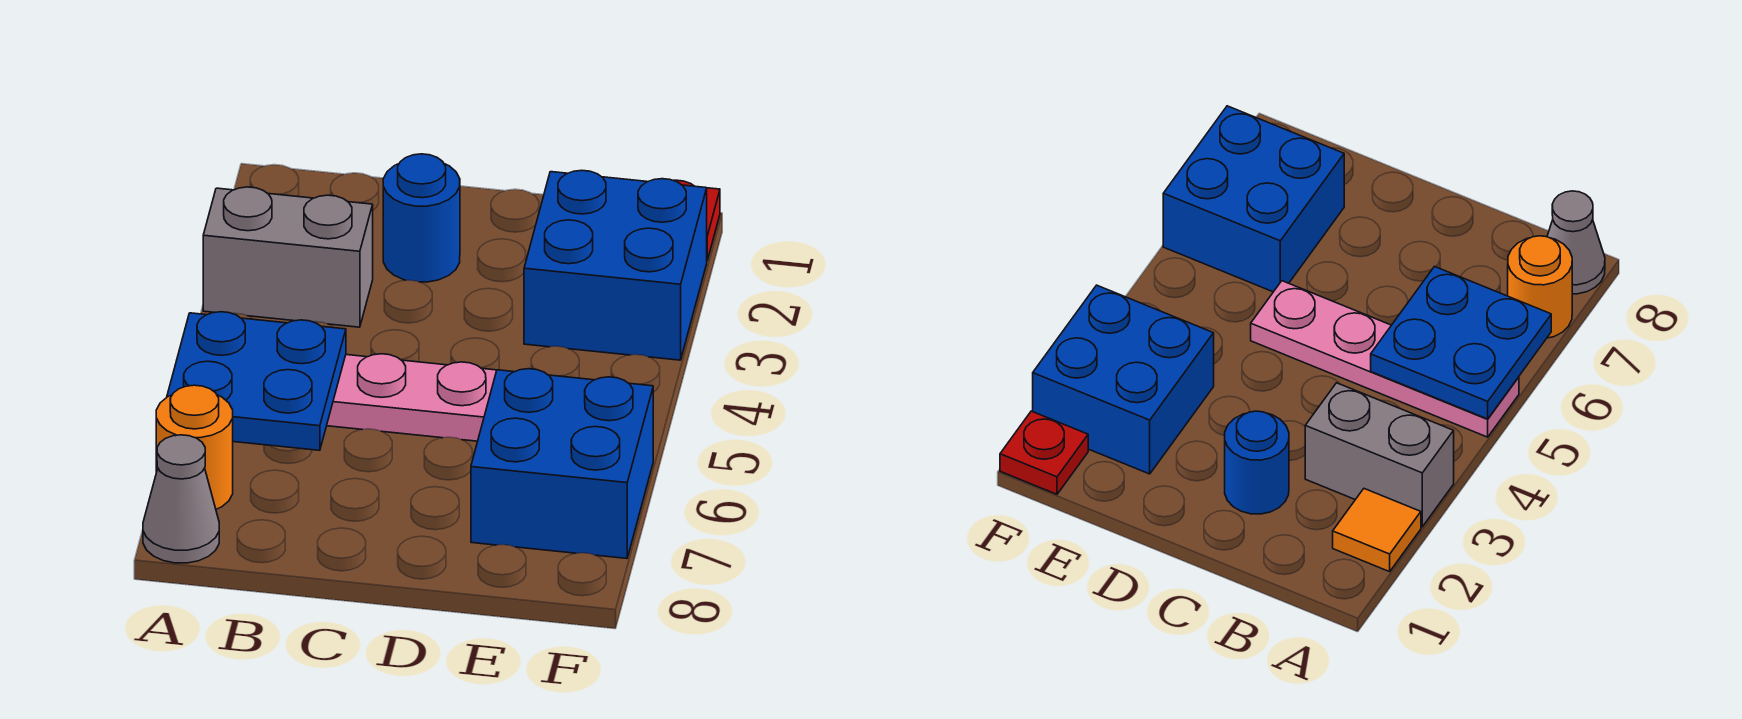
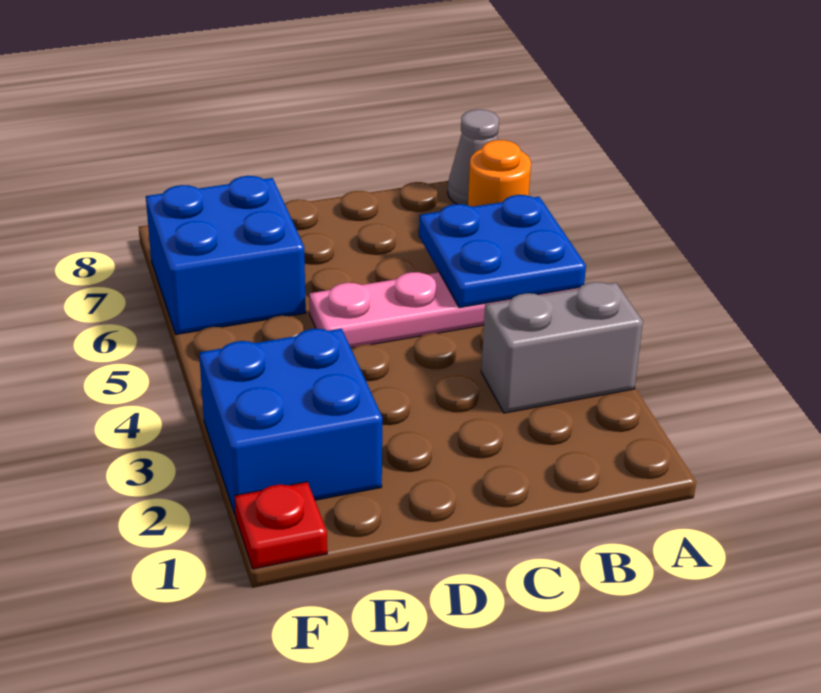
orange 1x1 tile [1333,489,1421,572] -> none
blue 1x1 round brick [383,154,460,282] -> none

